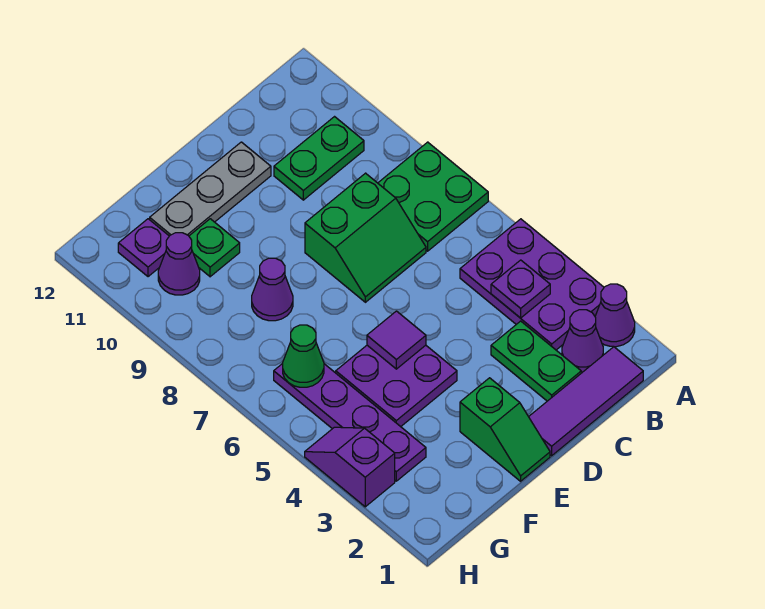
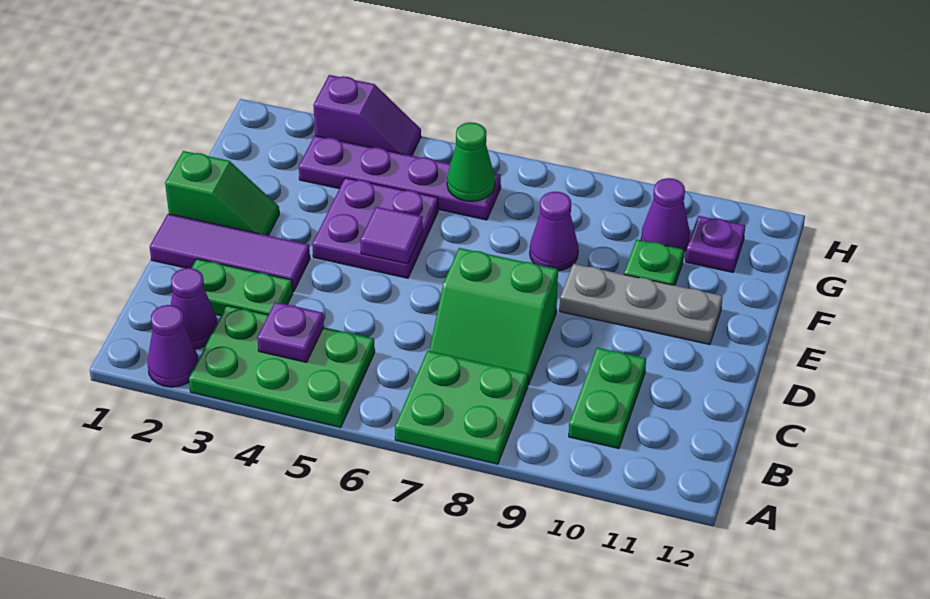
purple 2x3 plate [460,219,604,350] -> green 2x3 plate [189,306,375,428]
purple 1x3 tile [529,347,643,456] -> purple 1x3 tile turned to [150,214,310,292]
green 2x2 slope [305,173,426,302] -> green 2x2 slope turned to [429,248,558,385]
grey 1x3 plate [150,142,271,236] -> grey 1x3 plate turned to [560,264,723,345]
green 1x2 slope [460,378,550,481] -> green 1x2 slope turned to [165,151,279,236]

